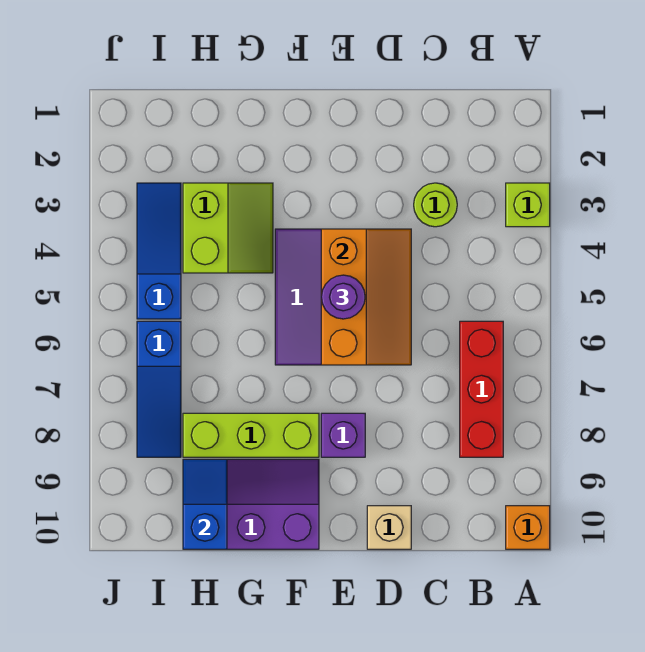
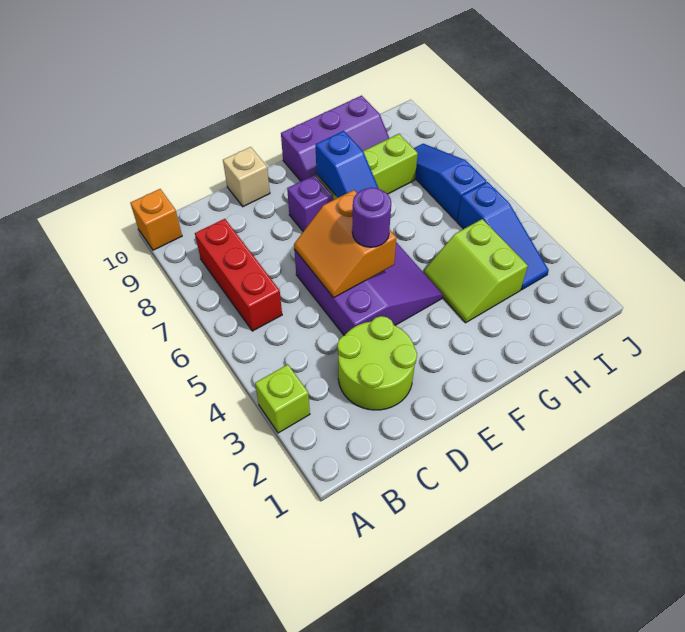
lime 1x1 round brick [414,183,457,227] -> lime 2x2 round brick [337,316,417,410]
orange 2x3 slope [321,229,411,365] -> orange 2x2 slope [294,190,396,298]
blue 1x2 slope [183,459,227,549] -> blue 1x2 slope moved to [315,131,379,198]

